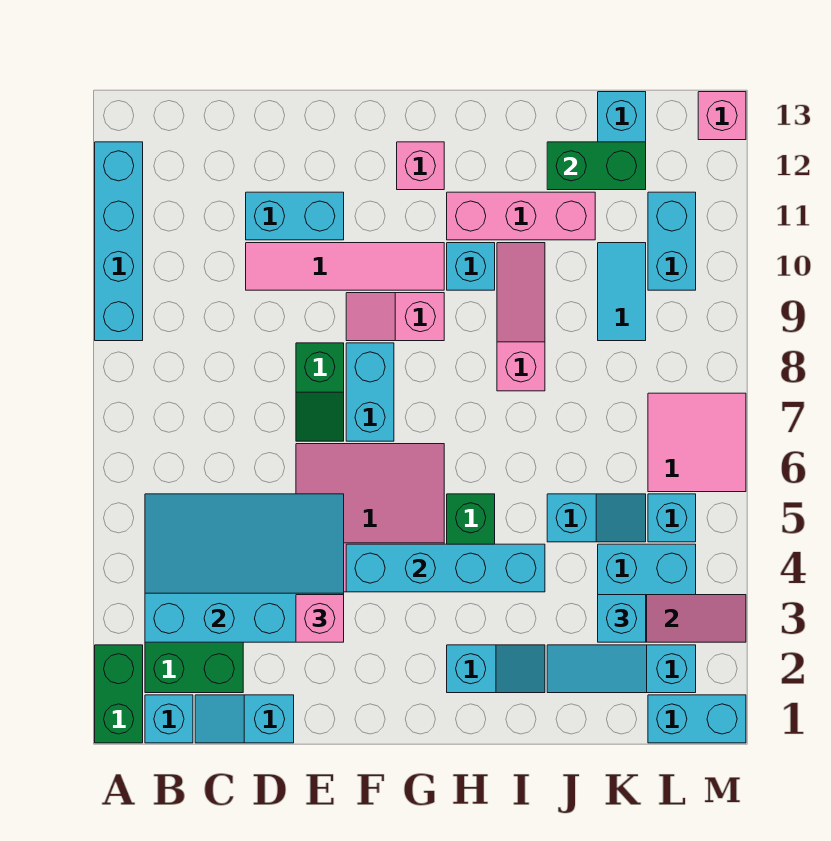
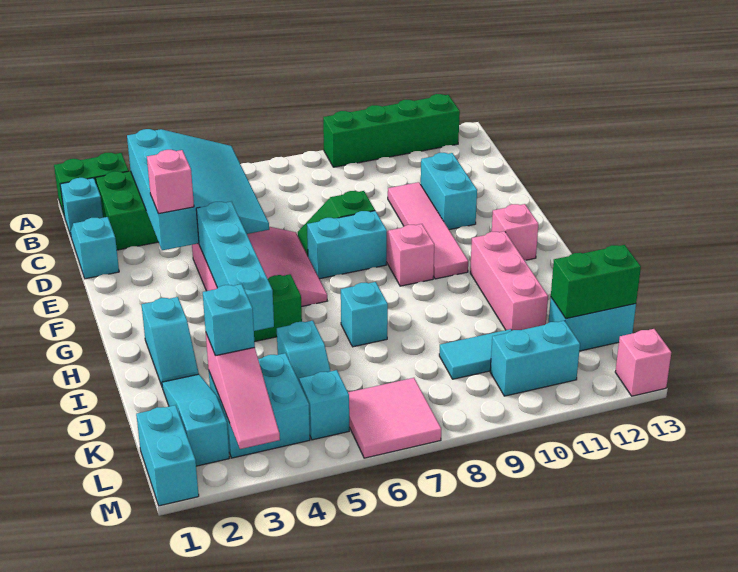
cyan 1x4 brick [95,142,143,341] -> green 1x4 brick [323,94,460,167]
cyan 1x1 brick [447,243,495,290] -> cyan 1x1 brick moved to [341,282,388,347]
pink 1x3 slope [497,243,545,391] -> none
green 1x2 brick [547,142,646,190] -> green 1x2 brick turned to [551,245,641,318]

